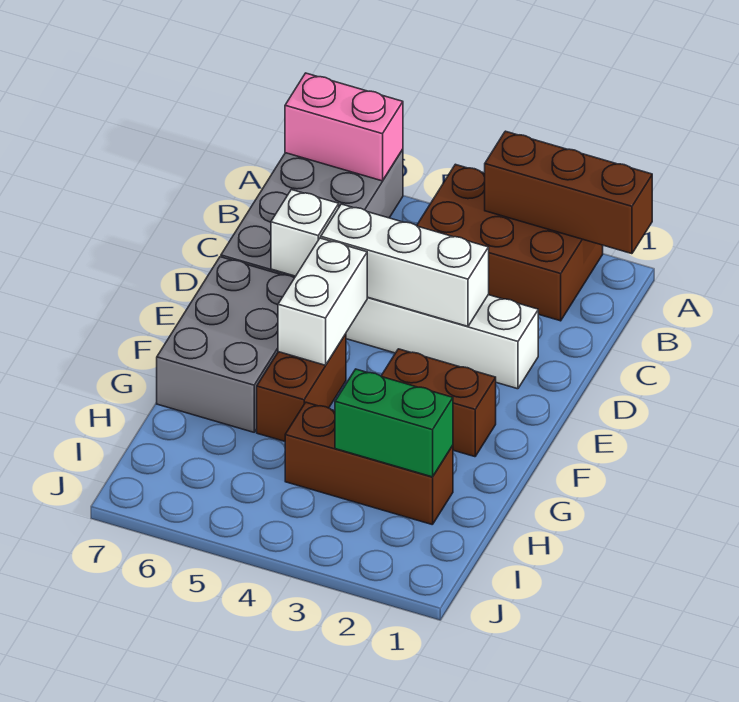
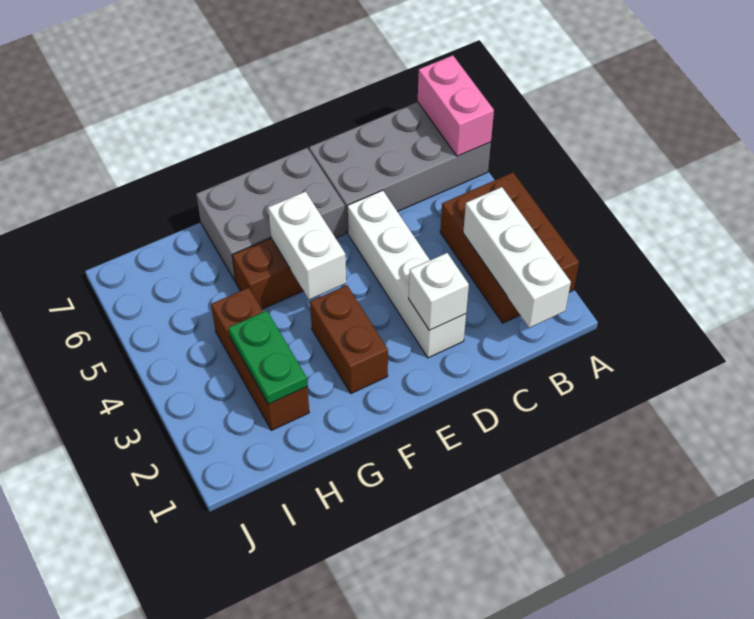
brown 1x3 brick [485,131,652,254] -> none
white 1x3 brick [321,204,489,326] -> white 1x3 brick moved to [463,187,571,328]
white 1x1 brick [271,190,339,276] -> white 1x1 brick moved to [409,253,469,330]
white 1x2 brick [278,238,368,365] -> white 1x2 brick turned to [268,191,346,299]
green 1x2 brick [335,369,453,477] -> green 1x2 plate [229,311,307,404]

